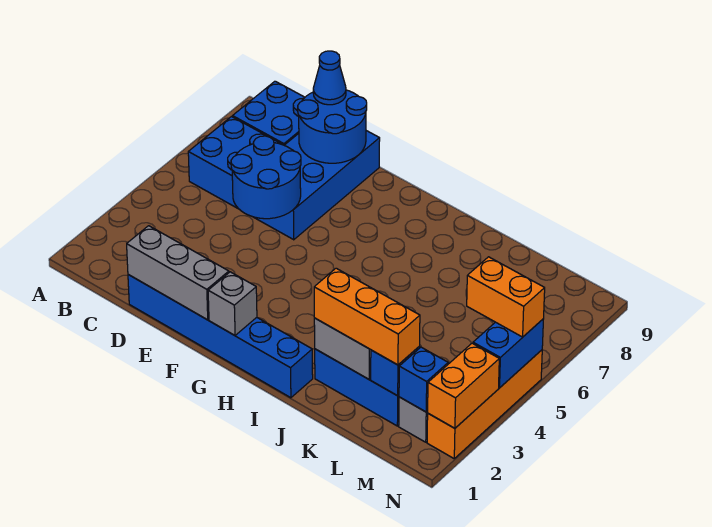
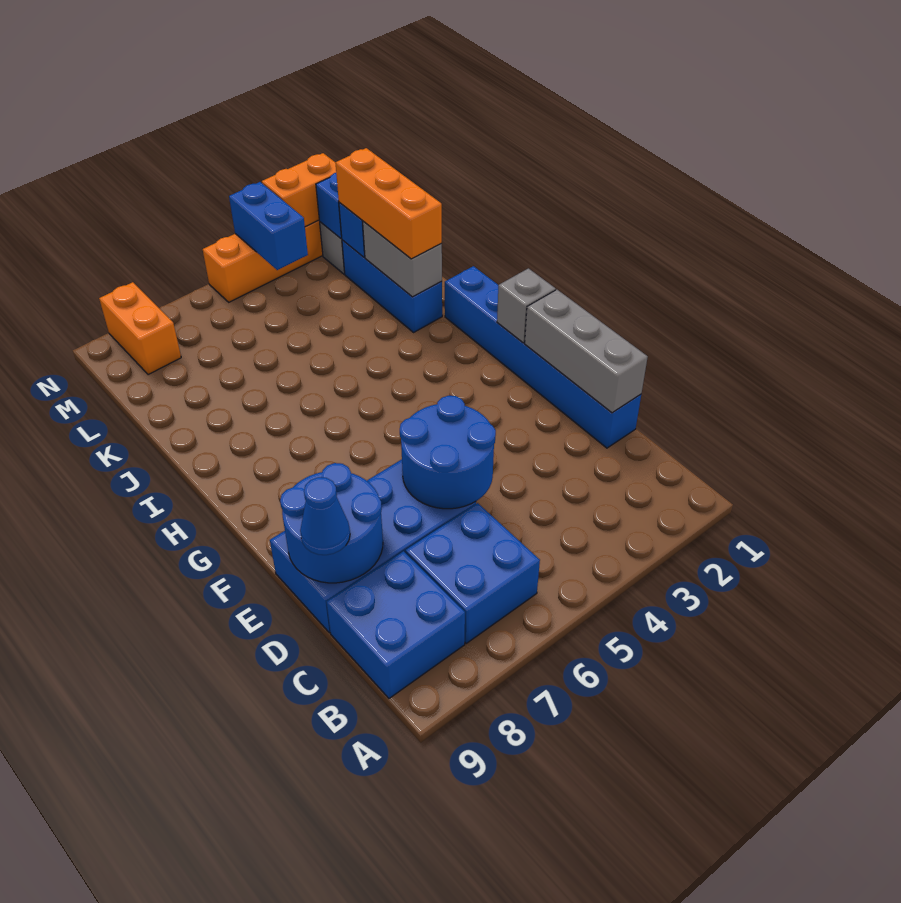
orange 1x2 brick [467,257,545,337] -> orange 1x2 brick moved to [99,282,181,375]
blue 1x2 brick [473,319,543,388] -> blue 1x2 brick turned to [229,182,308,270]

